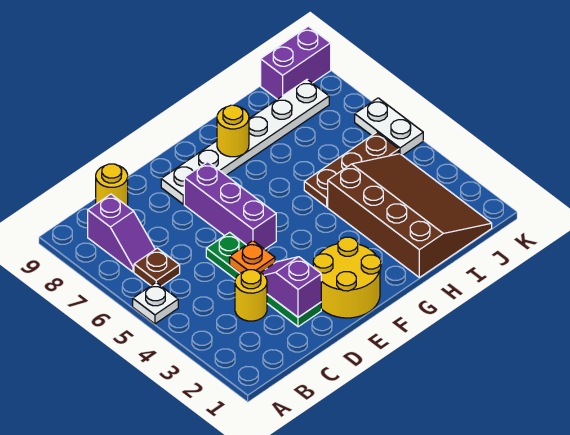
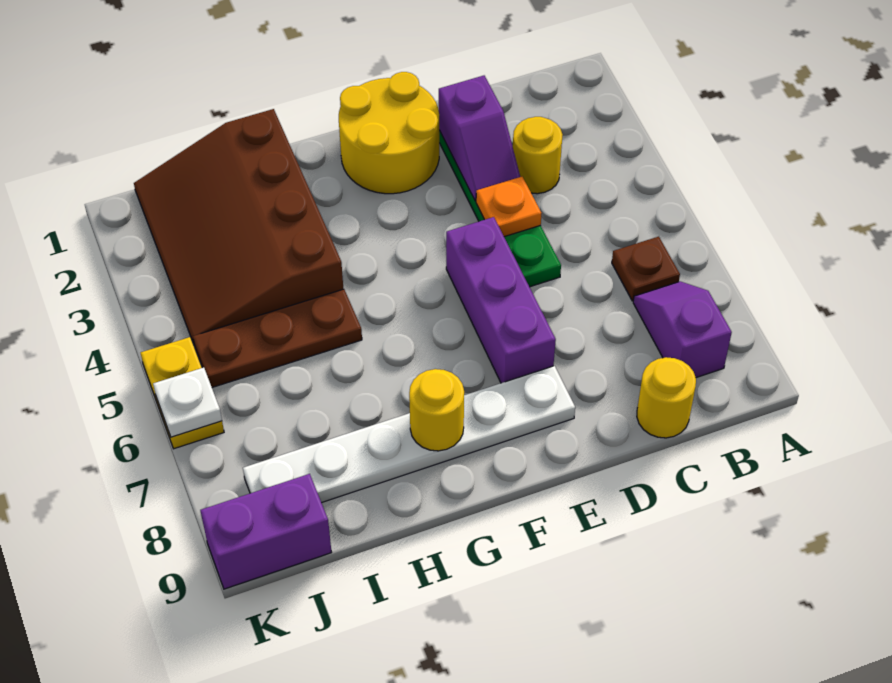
white 1x1 plate [133,283,178,324] -> white 1x1 plate moved to [153,368,222,437]
white 1x2 plate [355,98,423,156] -> yellow 1x2 plate [141,337,224,449]

